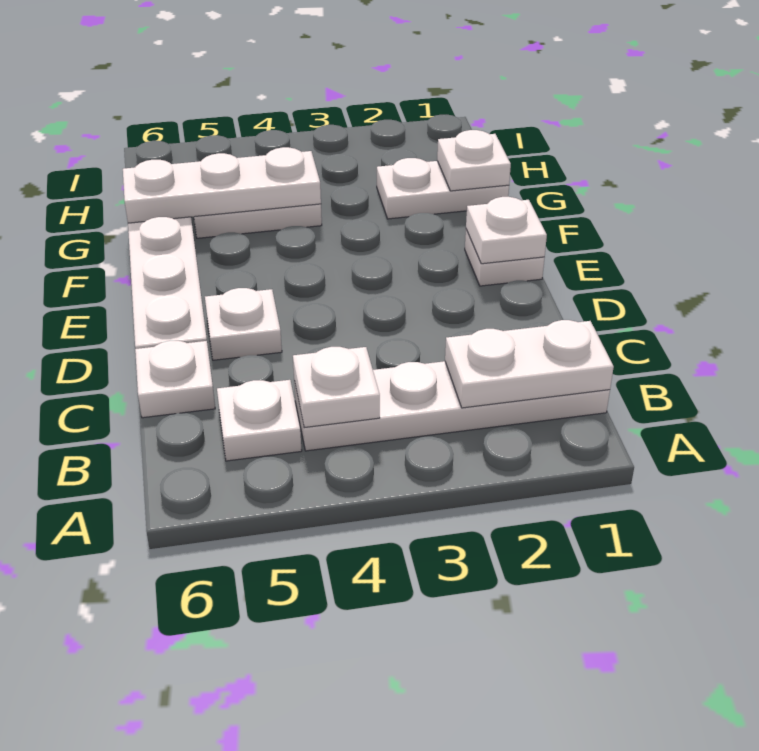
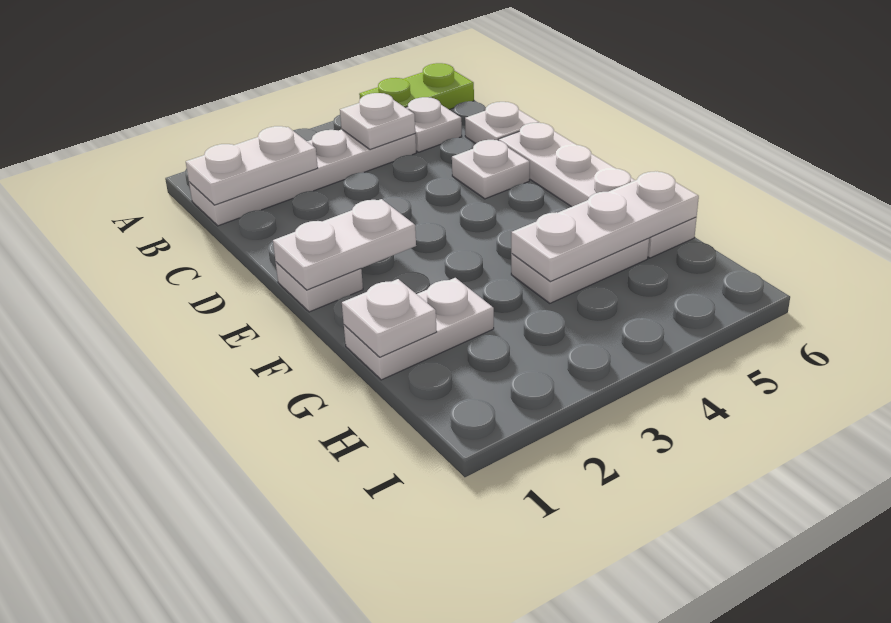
none -> lime 1x2 plate [359,63,474,110]
white 1x1 plate [466,197,547,264] -> white 1x2 plate [273,199,416,290]

